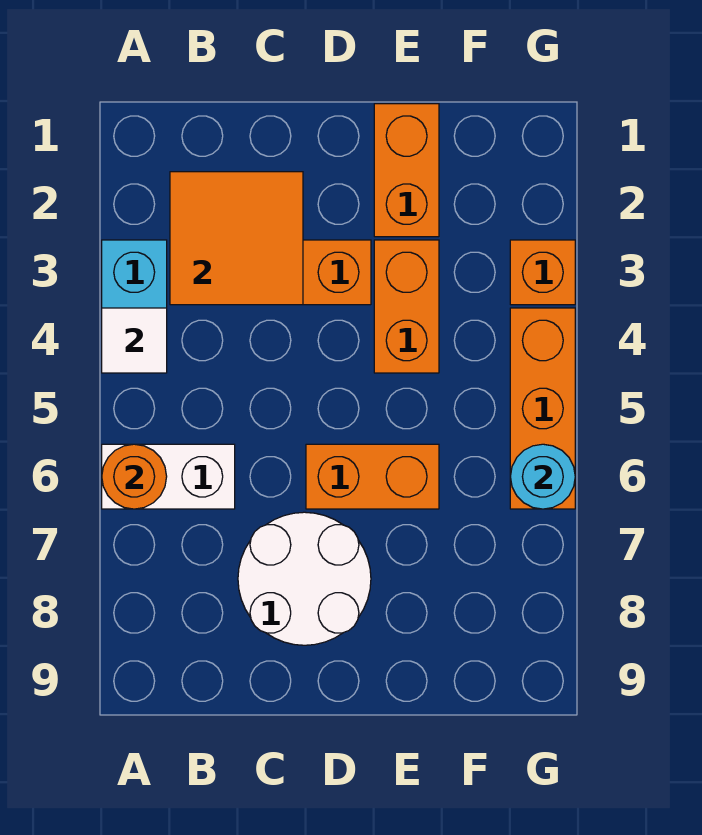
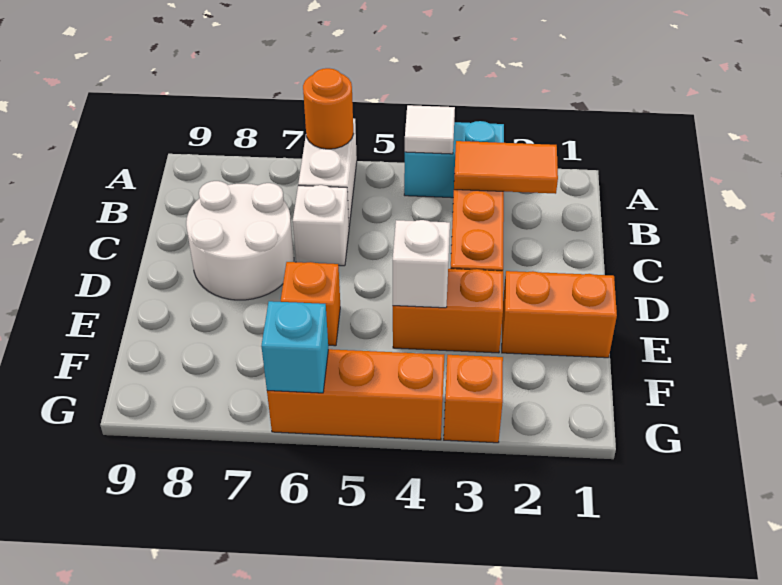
orange 2x2 tile [170,172,303,305] -> orange 1x2 tile [454,141,558,194]
none -> white 1x1 brick [293,185,349,266]
orange 1x2 brick [306,444,439,509] -> orange 1x1 brick [281,262,340,346]
none -> white 1x1 brick [393,220,450,308]
cyan 1x1 round brick [510,444,575,509] -> cyan 1x1 brick [261,301,328,393]

